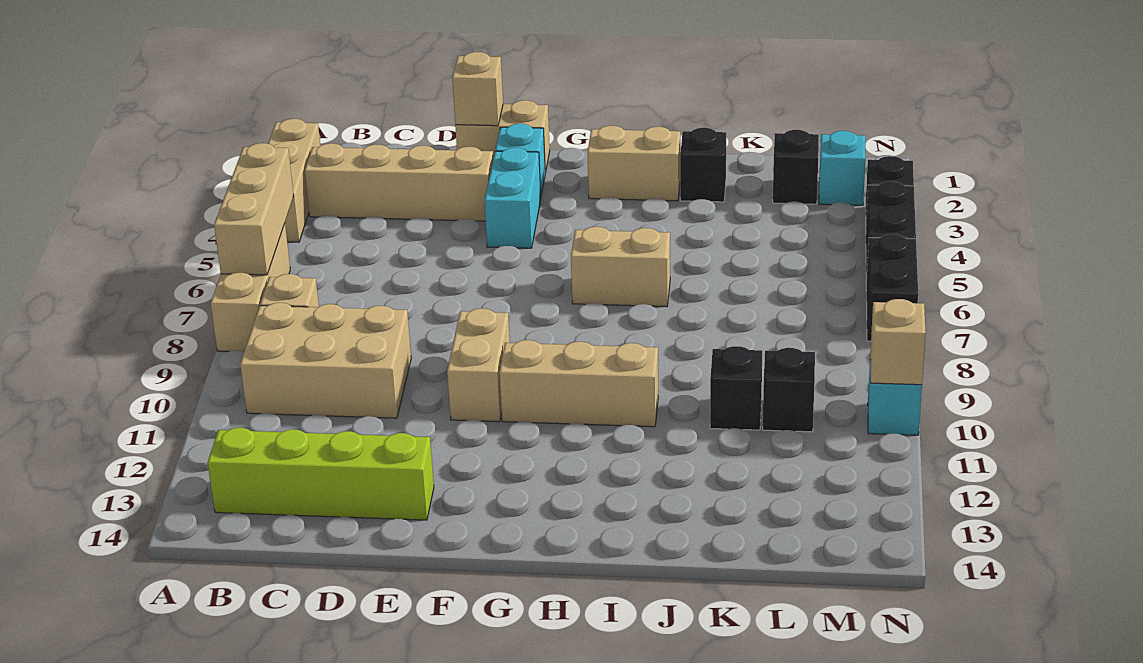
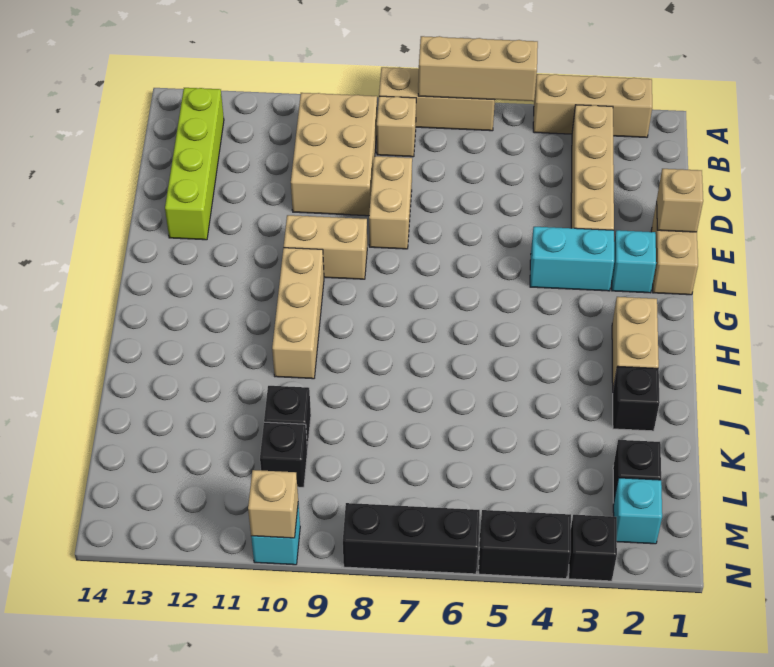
tan 1x2 brick [571,227,670,307] -> tan 1x2 brick moved to [369,156,412,249]
black 1x2 brick [866,234,918,341] -> black 1x3 brick [343,503,480,574]

